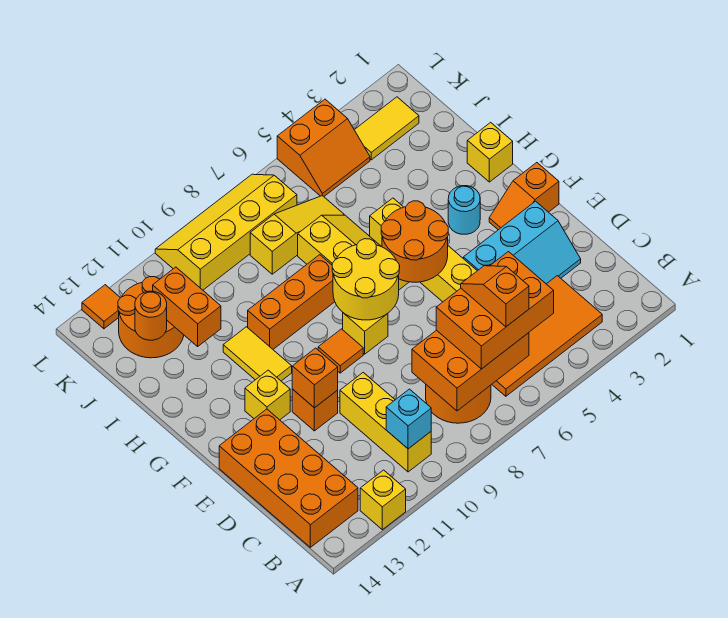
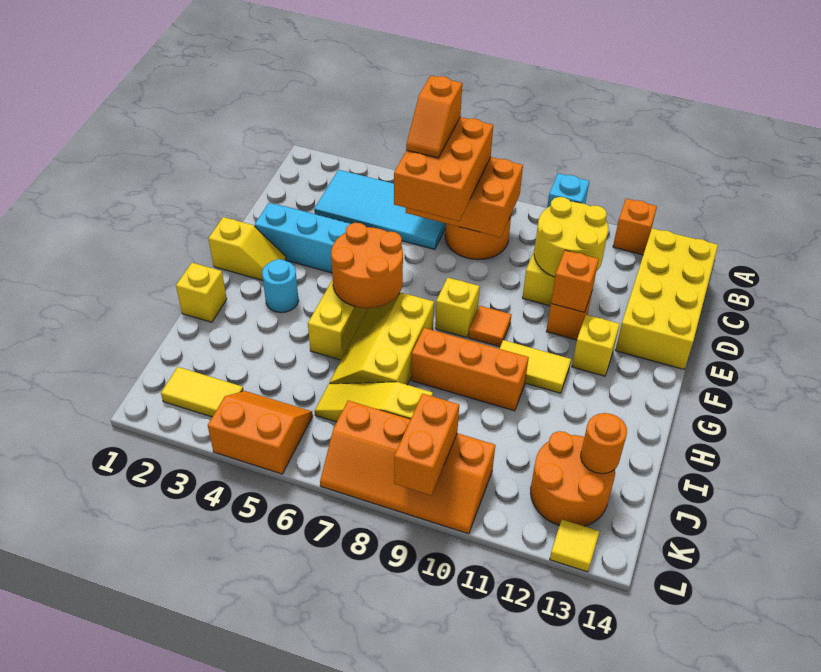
yellow 1x1 brick [360,470,406,530] -> orange 1x1 brick [613,199,657,255]
orange 2x4 tile [492,276,602,396] -> cyan 2x4 tile [314,170,446,250]
orange 2x3 brick [436,252,554,369] -> orange 2x3 brick turned to [394,117,493,221]
orange 2x4 brick [219,409,358,547] -> yellow 2x4 brick [615,228,718,369]
orange 1x2 slope [489,163,559,230] -> yellow 1x2 slope [209,217,286,280]
yellow 2x2 round brick [332,239,400,320] -> yellow 2x2 round brick moved to [534,197,608,277]
yellow 1x2 tile [223,327,292,381] -> yellow 1x2 tile turned to [500,340,571,393]
orange 1x2 brick [153,267,221,346] -> orange 1x2 brick moved to [394,394,459,495]
yellow 2x4 slope [155,174,297,290] -> orange 2x4 slope [320,401,495,534]
orange 1x1 tile [82,285,120,329] -> yellow 1x1 tile [550,520,600,572]

